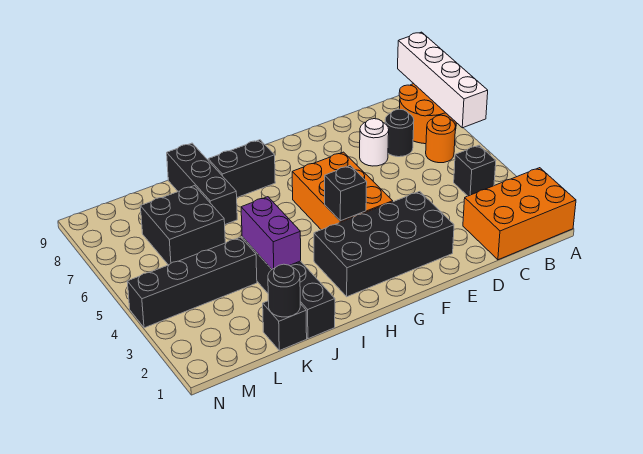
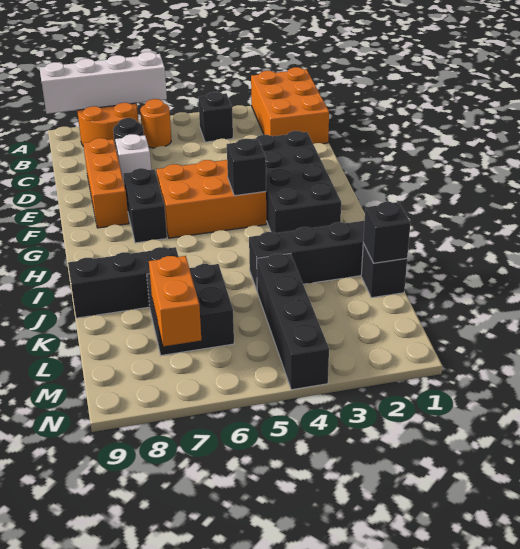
white 1x1 round brick [360,119,389,166] -> white 1x1 brick [115,134,151,182]
none -> orange 1x3 brick [83,138,129,228]
black 1x2 brick [208,140,275,197] -> black 1x2 brick moved to [123,168,167,243]
purple 1x2 brick [241,197,301,269] -> none
black 1x1 round brick [268,264,300,317] -> black 1x1 brick [363,202,410,263]
none -> orange 1x2 brick [149,256,201,346]

